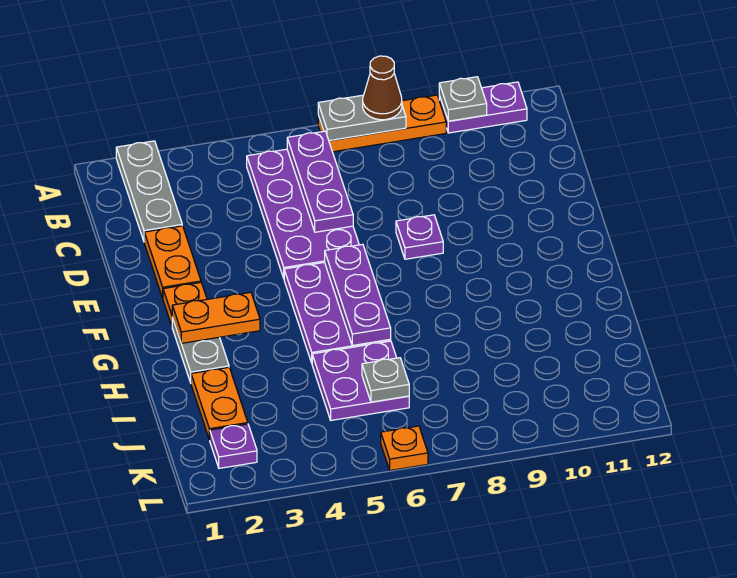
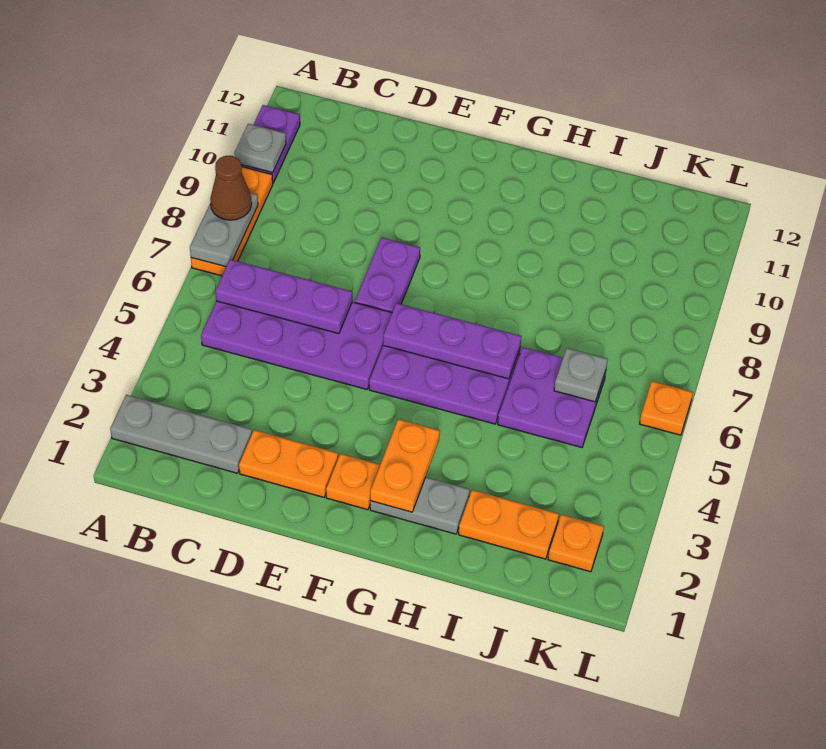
purple 1x1 plate [396,215,443,259] -> purple 1x2 plate [355,237,420,312]
purple 1x1 plate [210,424,257,468] -> orange 1x1 plate [548,514,604,572]

